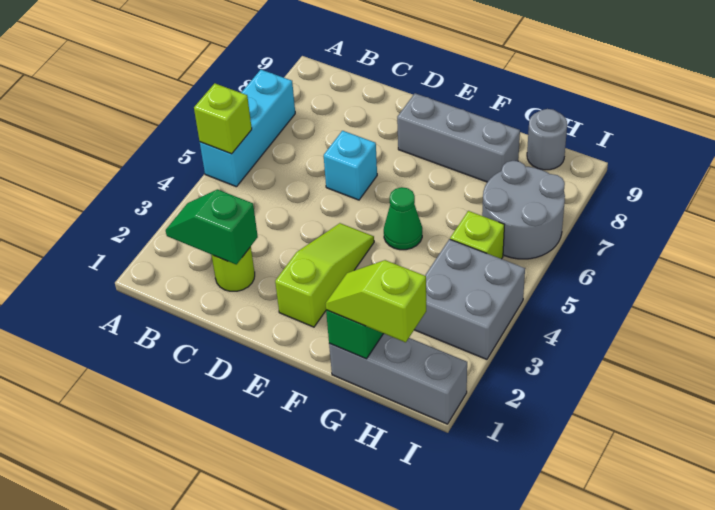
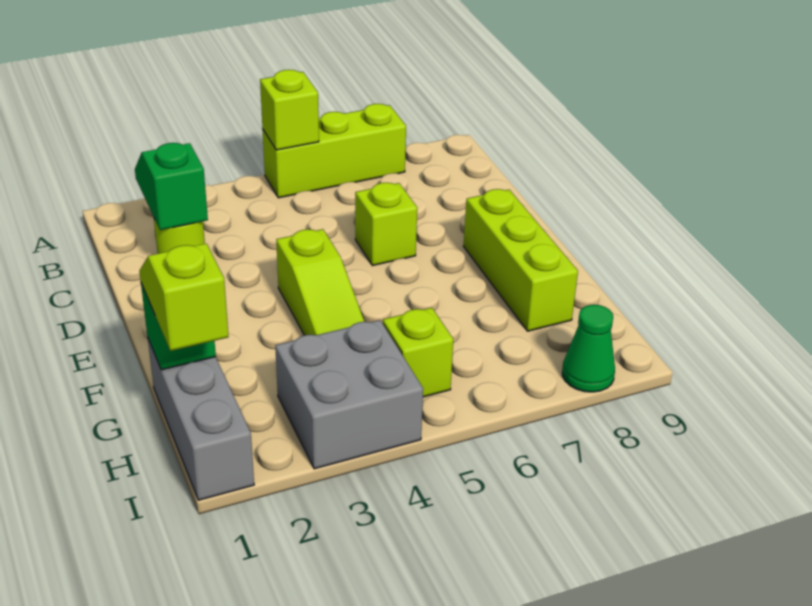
cyan 1x3 brick [200,70,295,187] -> lime 1x3 brick [262,104,406,198]
cyan 1x1 brick [324,131,377,200] -> lime 1x1 brick [355,183,417,266]
lime 1x3 slope [275,223,374,327] -> lime 1x3 slope turned to [276,229,365,335]
grey 1x3 brick [397,93,520,182] -> lime 1x3 brick [464,189,578,331]
green 1x1 cone [384,187,422,250] -> green 1x1 cone moved to [562,305,615,392]
grey 2x2 round brick [482,161,565,259] -> none
grey 1x1 round brick [527,109,567,170] -> none

